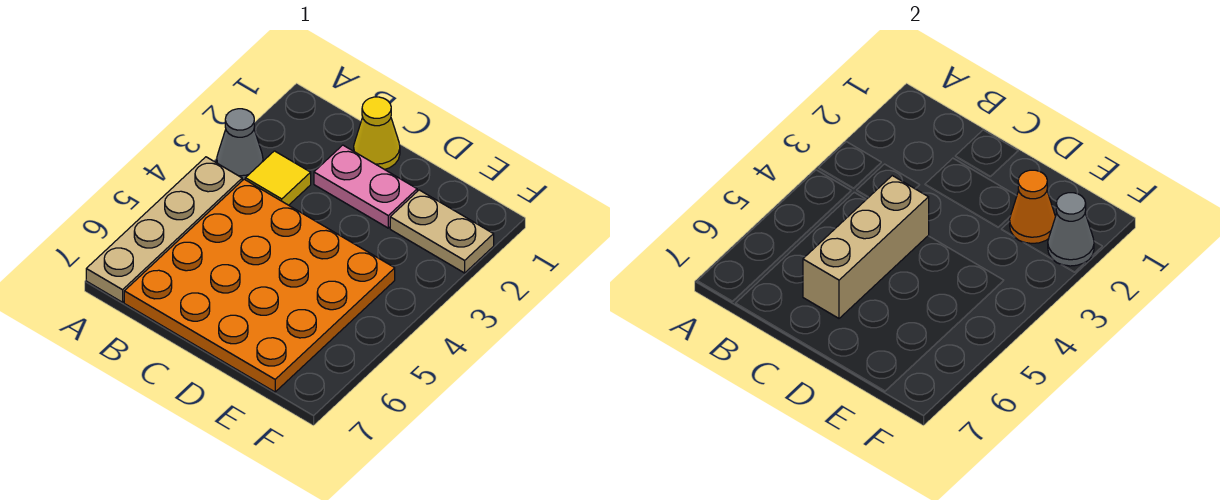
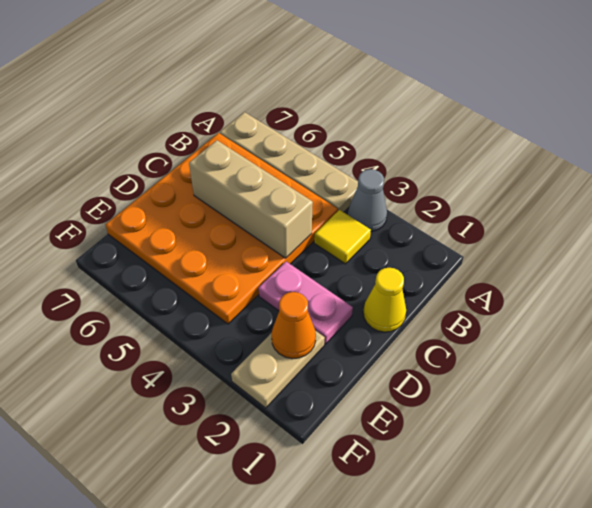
pink 1x2 plate [314,145,417,228] -> pink 1x2 plate turned to [259,262,353,344]
grey 1x1 cone [1048,193,1094,266] -> none

